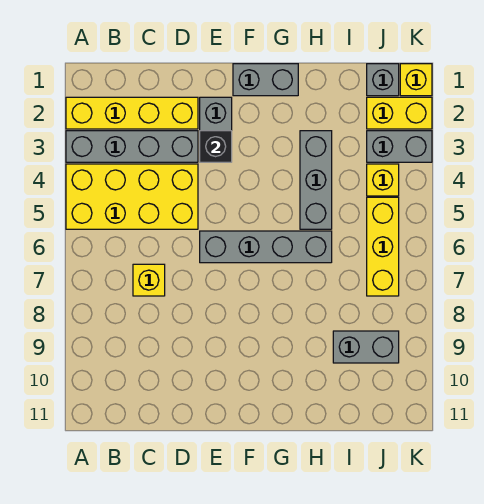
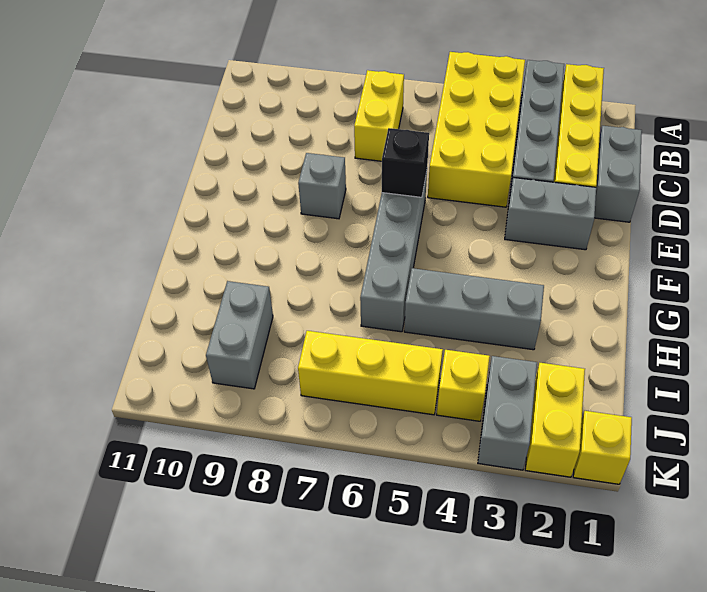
yellow 1x1 brick [133,264,165,296] -> yellow 1x2 brick [354,70,404,161]
black 1x1 brick [200,131,232,162] -> black 1x1 brick moved to [382,128,429,197]
grey 1x2 brick [233,64,298,96] -> grey 1x2 brick moved to [594,126,642,222]
grey 1x1 brick [367,64,399,96] -> grey 1x1 brick moved to [298,153,346,219]

